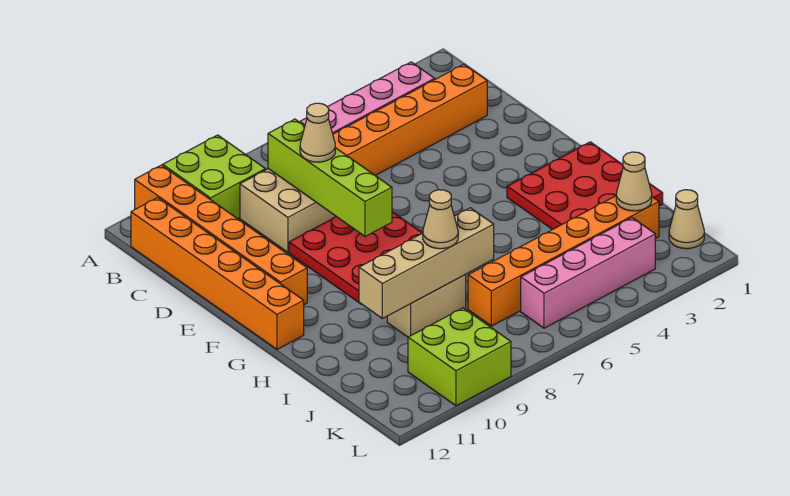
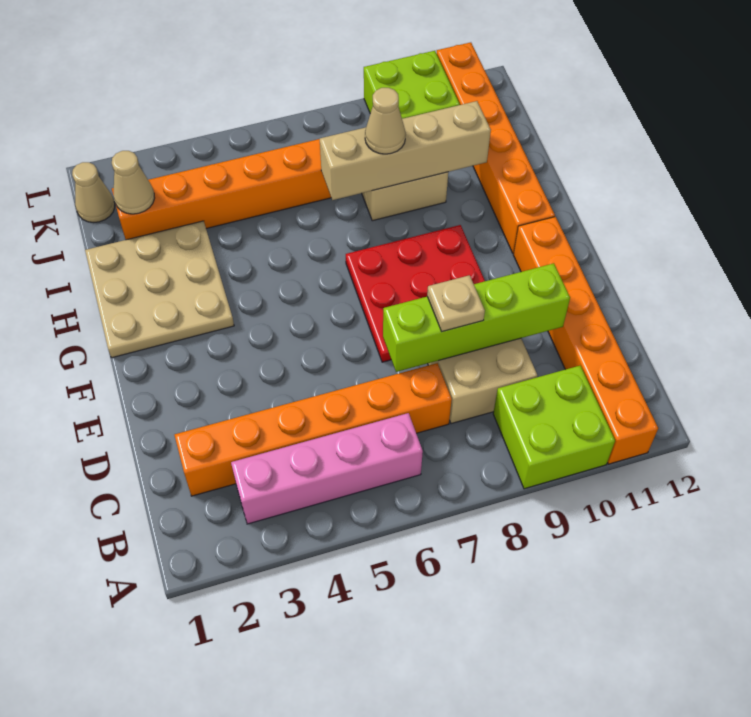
orange 1x6 brick [131,198,304,349] -> orange 1x6 brick moved to [437,42,555,254]
lime 1x4 brick [268,119,392,237] -> lime 1x4 brick turned to [383,263,570,372]
tan 1x1 cone [300,103,335,162] -> tan 1x1 plate [427,275,485,332]
red 3x3 plate [507,142,663,230] -> tan 3x3 plate [85,221,234,358]
pink 1x4 brick [521,218,655,328] -> none

